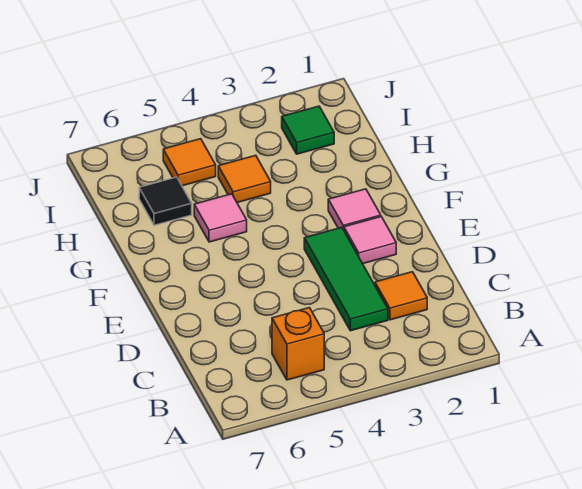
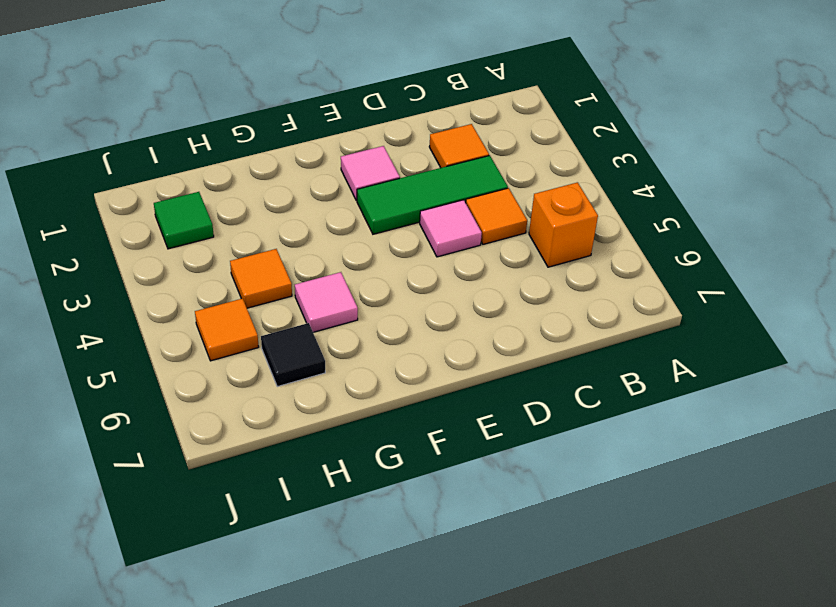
none -> orange 1x1 tile [466,188,527,244]
pink 1x1 tile [328,189,381,230] -> pink 1x1 tile moved to [420,200,482,257]

